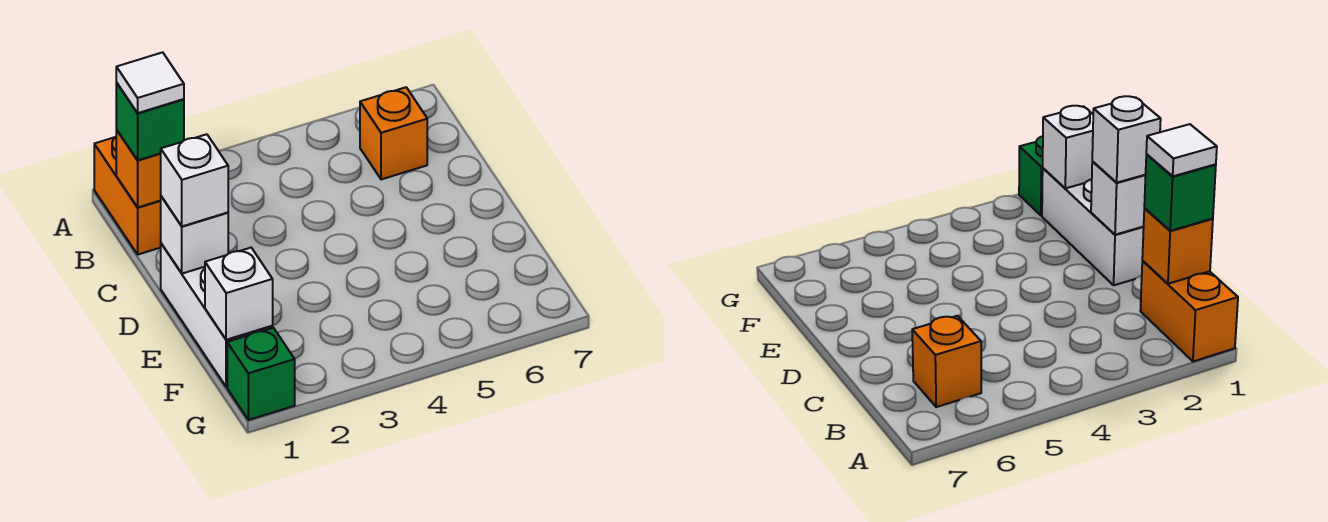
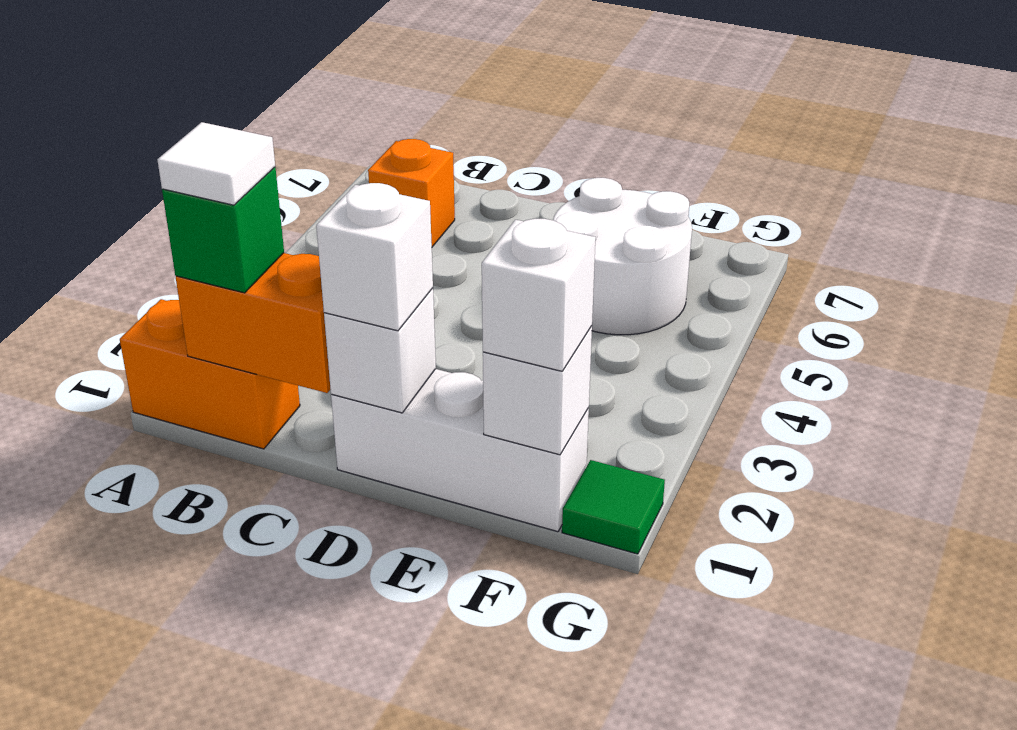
orange 1x1 brick [116,130,161,207] -> orange 1x2 brick [176,253,331,393]
none -> white 2x2 round brick [553,178,692,335]
none -> white 1x1 brick [482,219,596,371]
green 1x1 brick [227,328,295,420] -> green 1x1 tile [562,460,665,554]

